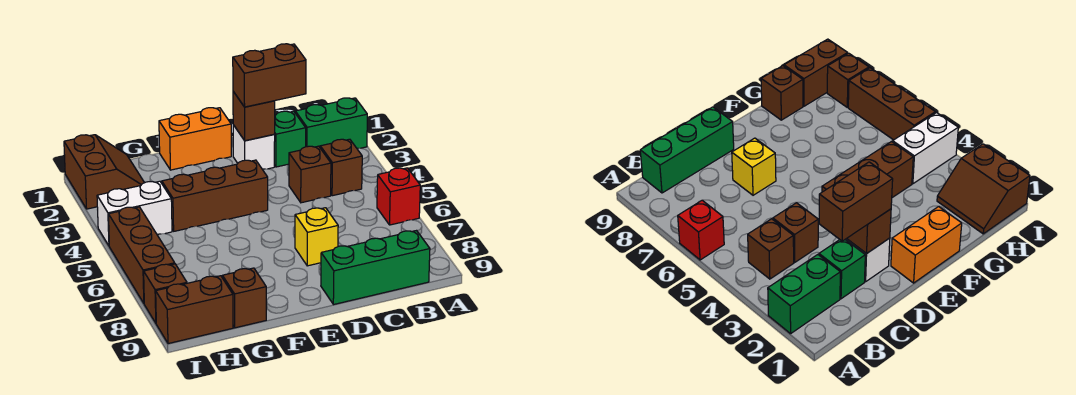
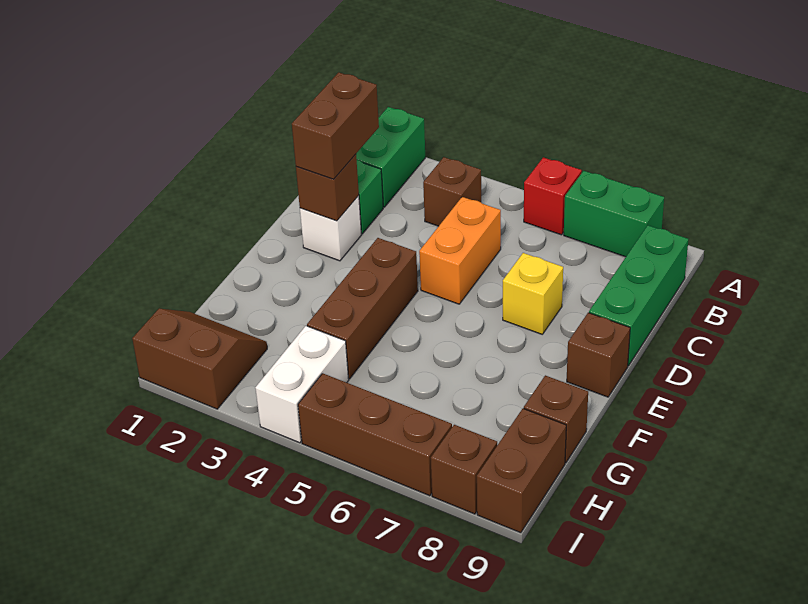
none -> green 1x2 brick [564,171,664,257]
brown 1x1 brick [289,146,331,203] -> brown 1x1 brick moved to [567,313,630,397]
orange 1x2 brick [159,108,231,170] -> orange 1x2 brick moved to [419,197,501,304]

